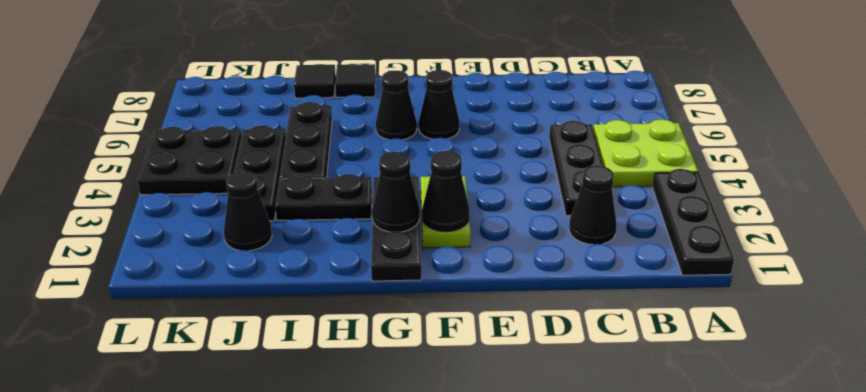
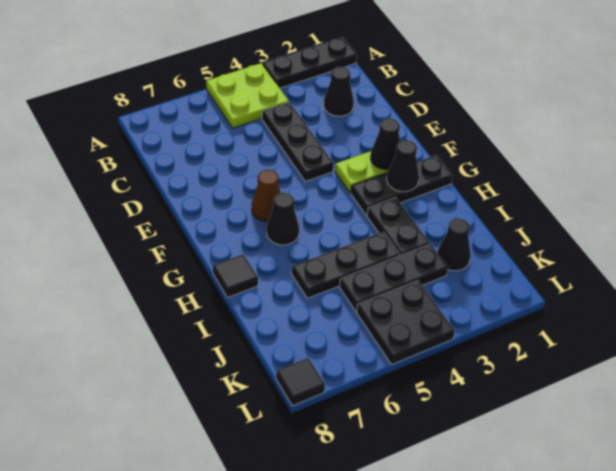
black 1x3 plate [549,121,603,216] -> black 1x3 plate turned to [262,102,334,181]
black 1x1 cone [419,70,459,139] -> brown 1x1 cone [252,170,281,222]
black 1x1 tile [294,65,336,98] -> black 1x1 tile moved to [276,358,325,406]

